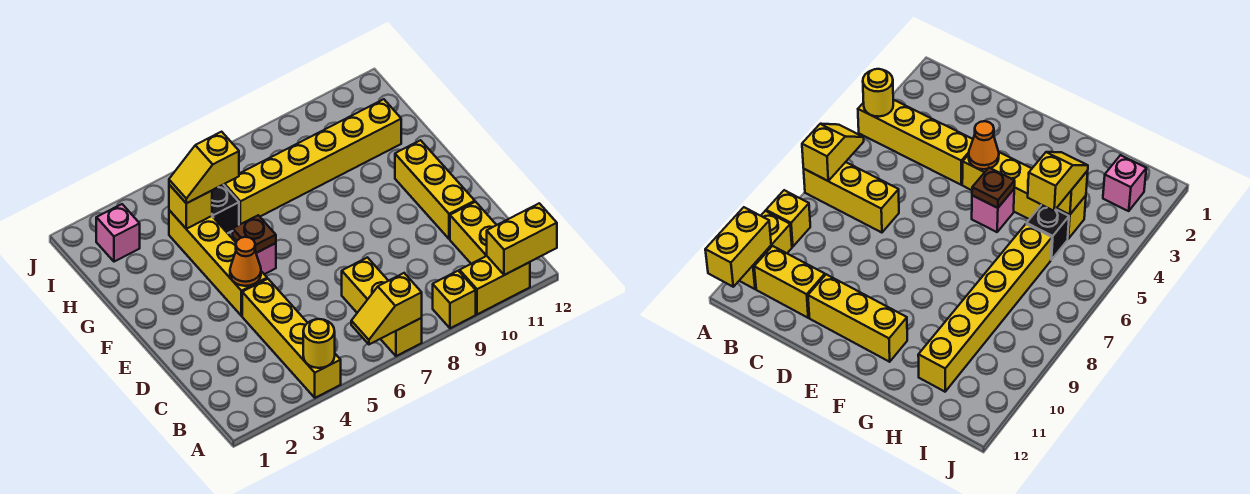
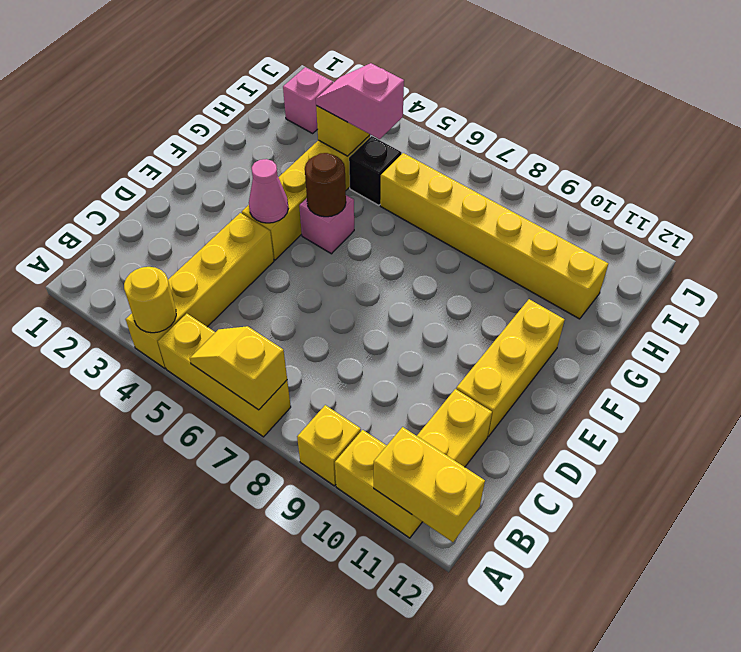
yellow 1x3 brick [342,257,422,356] -> yellow 1x3 brick turned to [158,314,291,437]
orange 1x1 cone [230,237,261,286] -> pink 1x1 cone [249,159,288,223]
brown 1x1 plate [233,215,276,253] -> brown 1x1 round brick [305,153,346,217]
yellow 1x2 slope [169,132,239,203] -> pink 1x2 slope [316,63,404,139]

